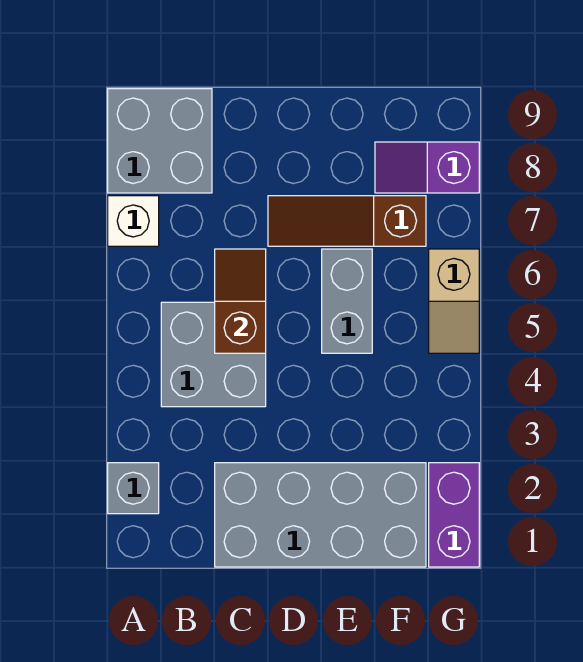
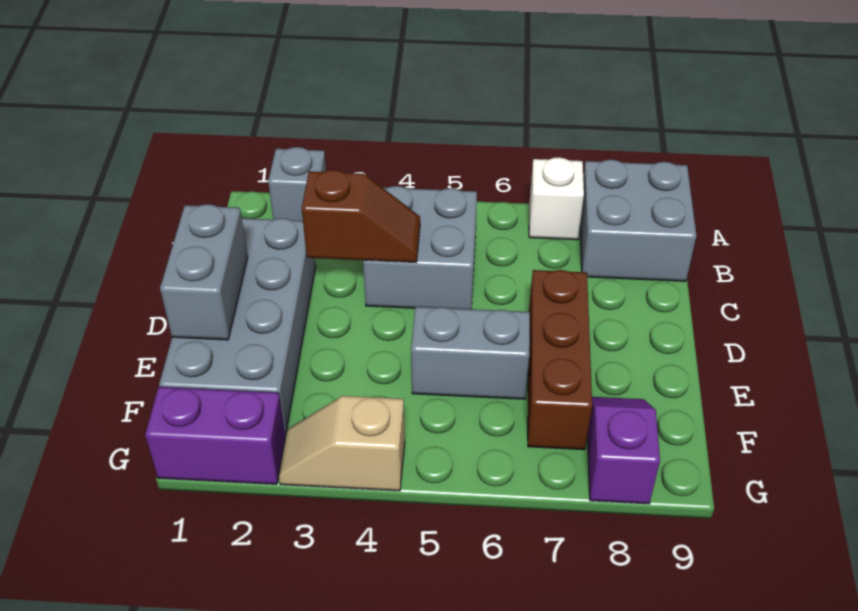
brown 1x2 slope [215,249,266,353] -> brown 1x2 slope moved to [302,170,420,262]
none -> grey 1x2 brick [160,204,248,340]
brown 1x3 slope [268,196,426,246] -> brown 1x3 brick [528,270,592,450]
tan 1x2 slope [429,249,479,353] -> tan 1x2 slope moved to [279,396,405,491]

